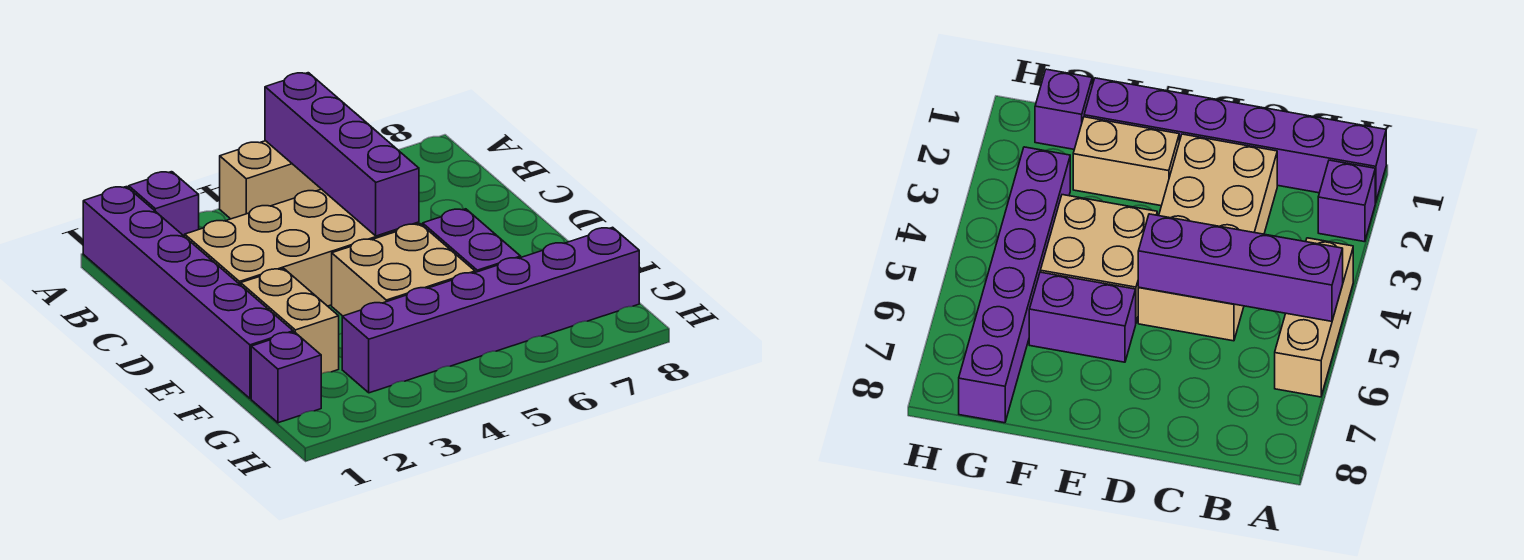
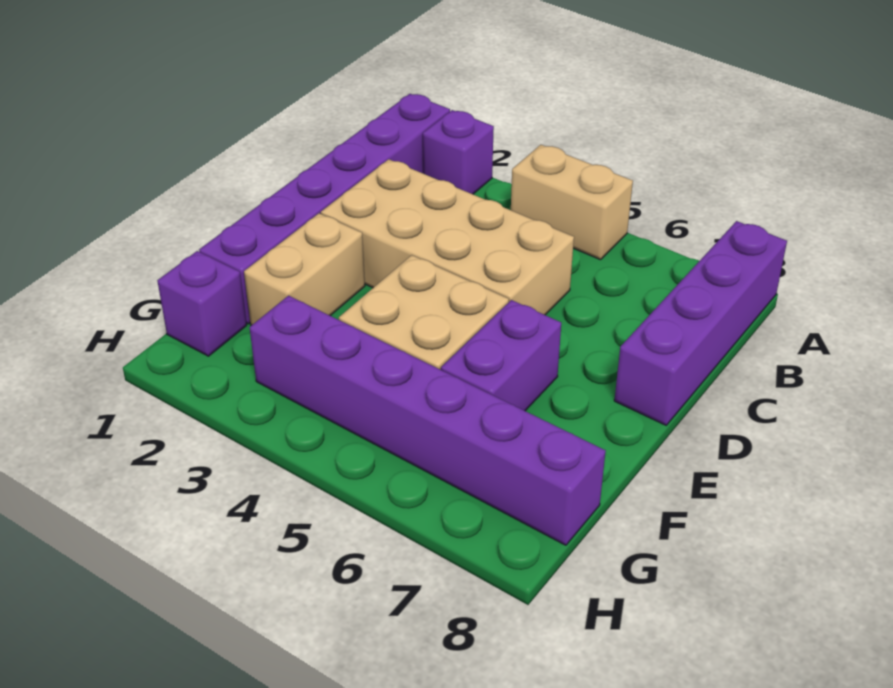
tan 1x3 brick [220,117,376,219] -> tan 1x2 brick [511,145,633,260]
purple 1x4 brick [265,73,419,236] -> purple 1x4 brick moved to [614,221,787,425]

